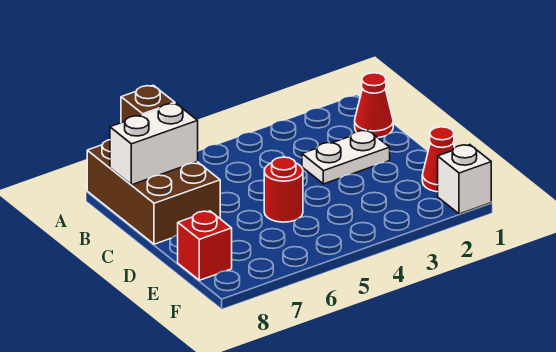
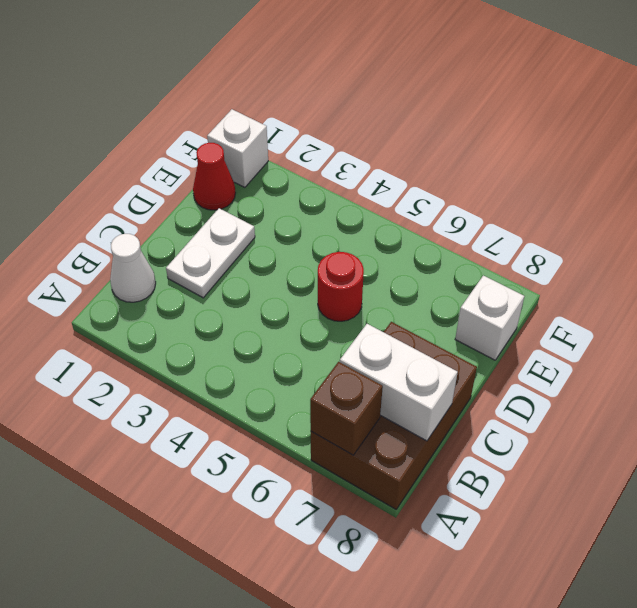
red 1x1 cone [355,73,393,138] -> white 1x1 cone [110,234,156,302]
white 1x2 plate [302,130,390,184] -> white 1x2 plate turned to [166,208,255,298]
red 1x1 brick [178,211,232,280] -> white 1x1 brick [455,276,524,360]

